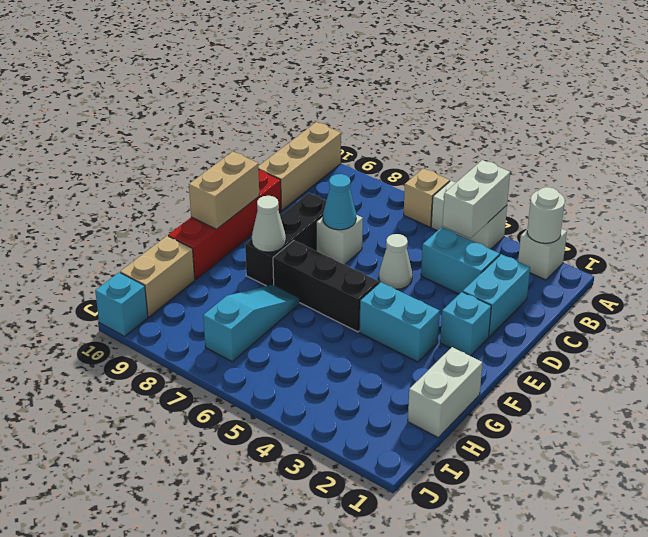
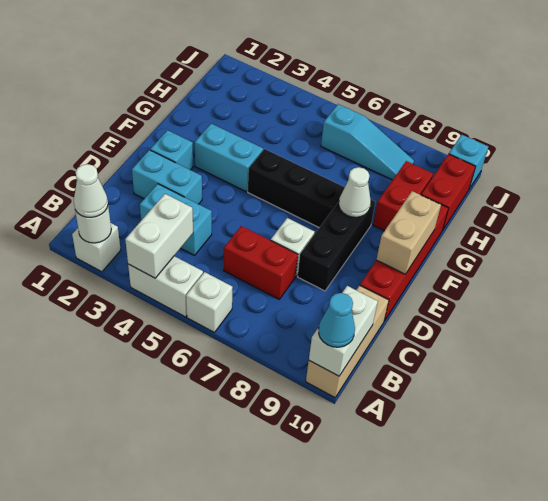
tan 1x1 brick [404,169,450,227] -> white 1x1 brick [186,272,233,332]
cyan 1x2 brick [463,254,530,337] -> cyan 1x2 brick turned to [132,150,202,204]
none -> red 1x2 brick [224,226,298,299]
white 1x1 cone [379,234,412,289] -> white 1x1 cone moved to [74,164,108,218]
cyan 1x1 cone [323,174,356,230] -> cyan 1x1 cone moved to [319,293,355,347]
white 1x2 brick [408,347,483,437] -> white 1x2 brick moved to [309,286,378,376]
cyan 1x3 slope [203,285,299,362] -> cyan 1x3 slope turned to [321,104,414,180]
none -> red 1x2 brick [373,161,433,231]
tan 1x2 brick [120,236,195,317] -> red 1x2 brick [421,154,476,231]

